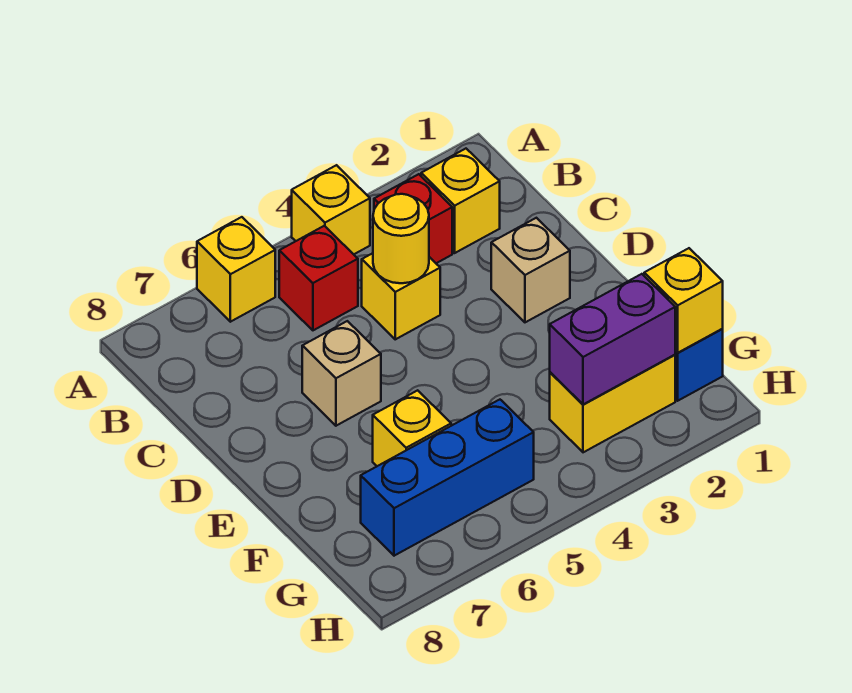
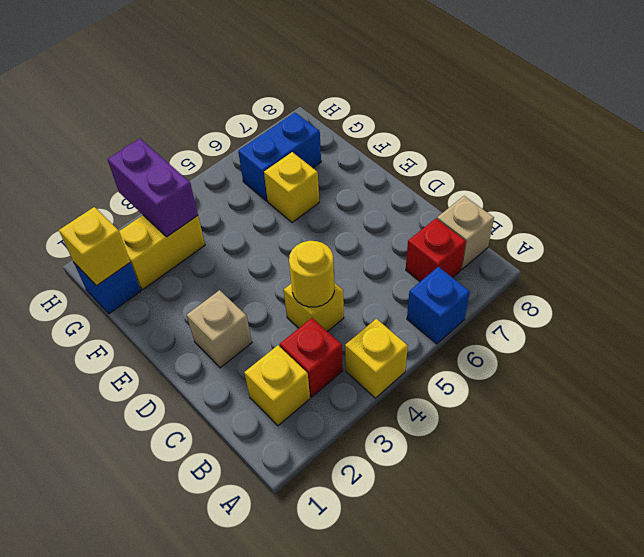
yellow 1x1 brick [197,217,275,322] -> blue 1x1 brick [407,267,470,344]
red 1x1 brick [279,226,358,330] -> red 1x1 brick moved to [406,219,466,282]
tan 1x1 brick [302,321,381,426] -> tan 1x1 brick moved to [437,196,494,269]
purple 1x2 brick [550,274,675,404] -> purple 1x2 brick turned to [108,139,198,237]
blue 1x3 brick [361,400,534,556] -> blue 1x2 brick [238,112,321,201]

